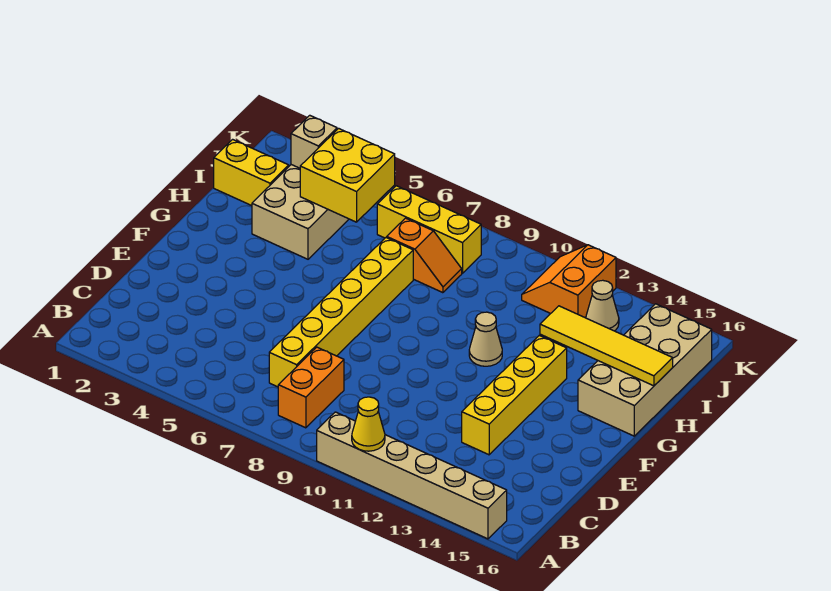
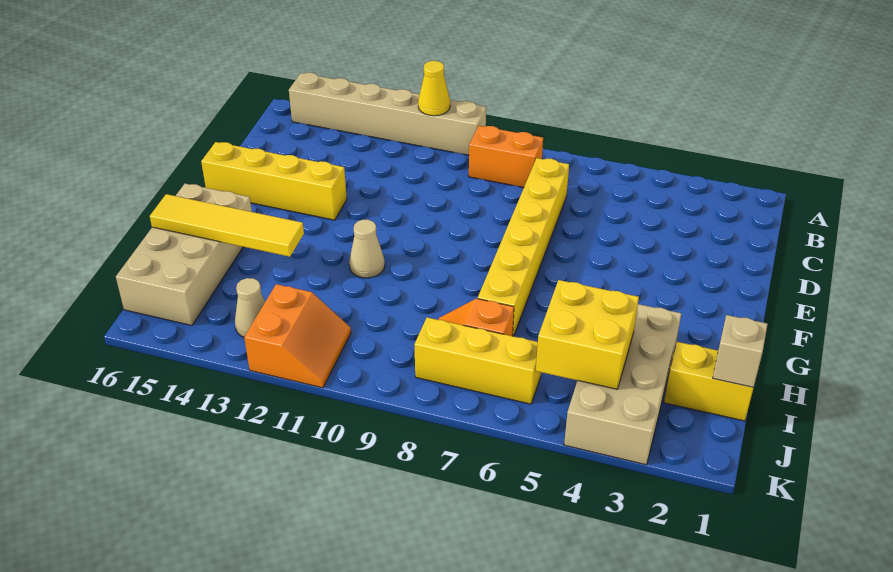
orange 1x2 brick [278,347,344,428] -> orange 1x2 brick turned to [469,126,543,188]
yellow 1x4 brick [462,336,567,455] -> yellow 1x4 brick turned to [201,142,347,220]
tan 1x1 brick [291,115,337,168] -> tan 1x1 brick moved to [713,315,767,387]

